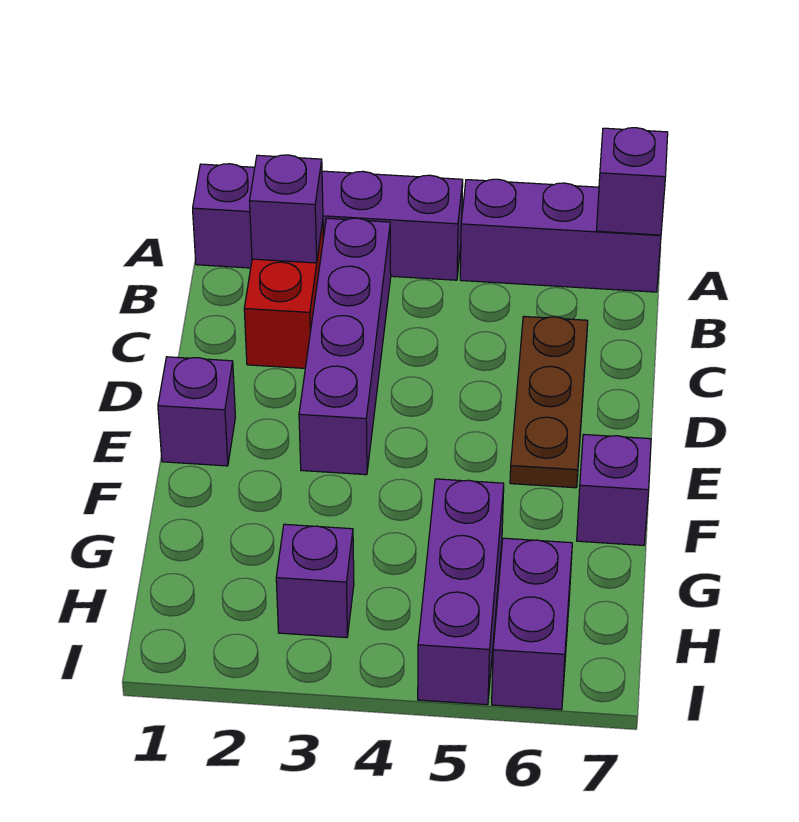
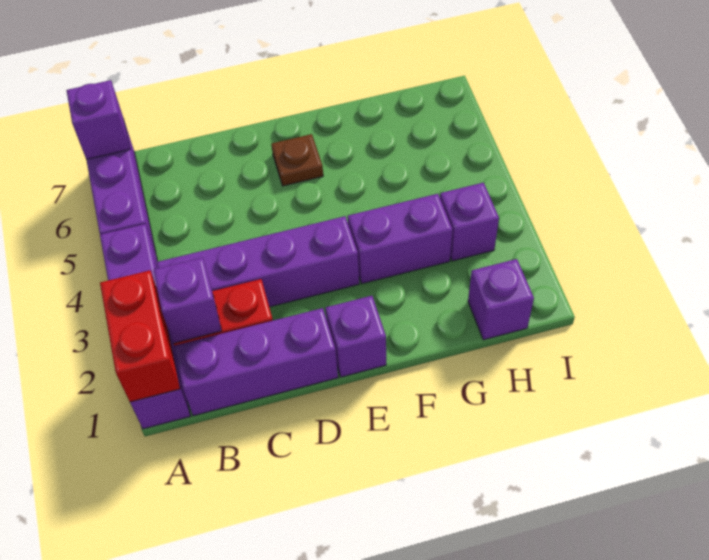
none -> red 1x2 brick [100,270,180,402]
brown 1x3 plate [510,316,588,488] -> brown 1x1 plate [271,134,323,186]
purple 1x1 brick [577,434,651,545] -> purple 1x1 brick moved to [468,259,534,340]
purple 1x3 brick [418,479,504,705] -> purple 1x3 brick moved to [174,308,338,416]
purple 1x2 brick [492,538,572,710] -> purple 1x2 brick moved to [348,194,452,284]

